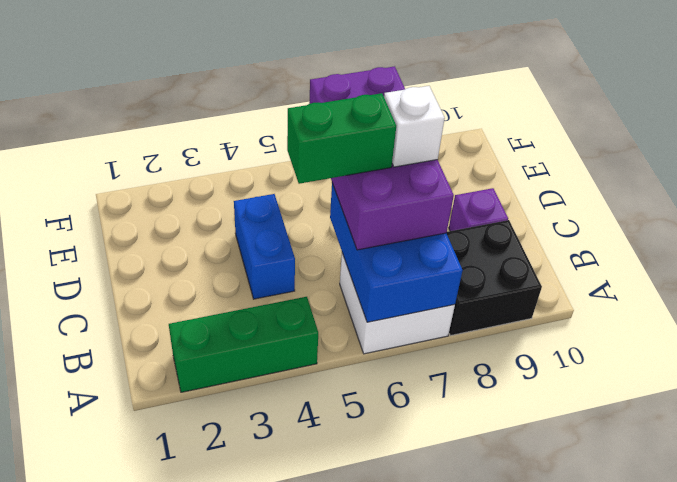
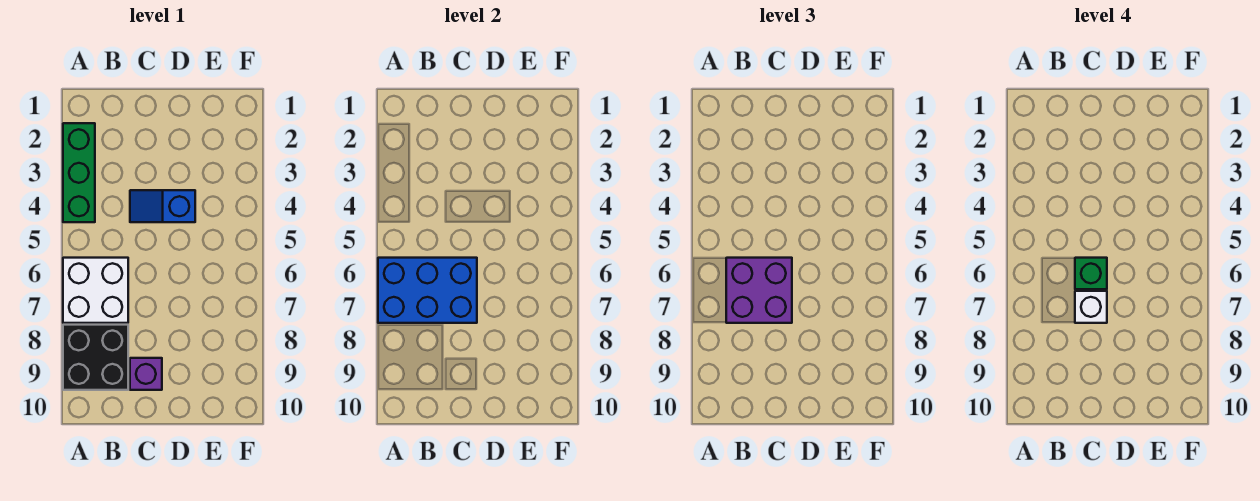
purple 2x4 brick [309,66,454,250] -> purple 2x2 brick [726,258,792,323]
blue 1x2 brick [234,194,295,299] -> blue 1x2 slope [130,190,195,222]
green 1x2 brick [287,93,396,184] -> green 1x1 brick [1075,258,1107,289]

